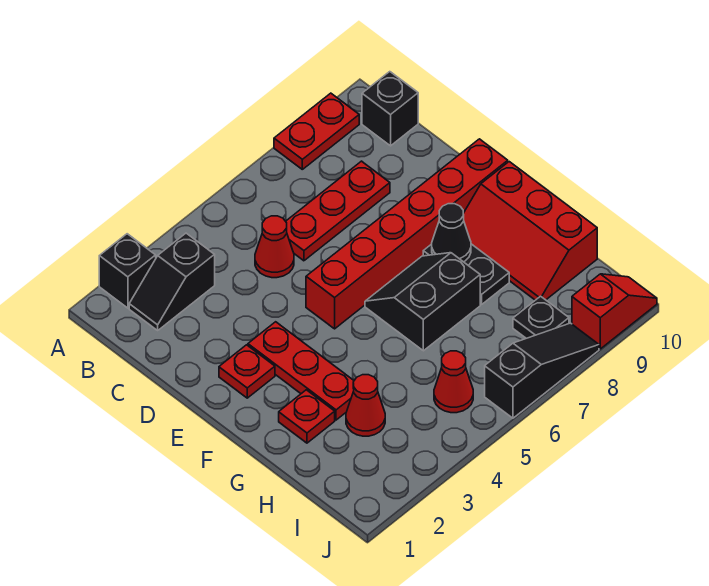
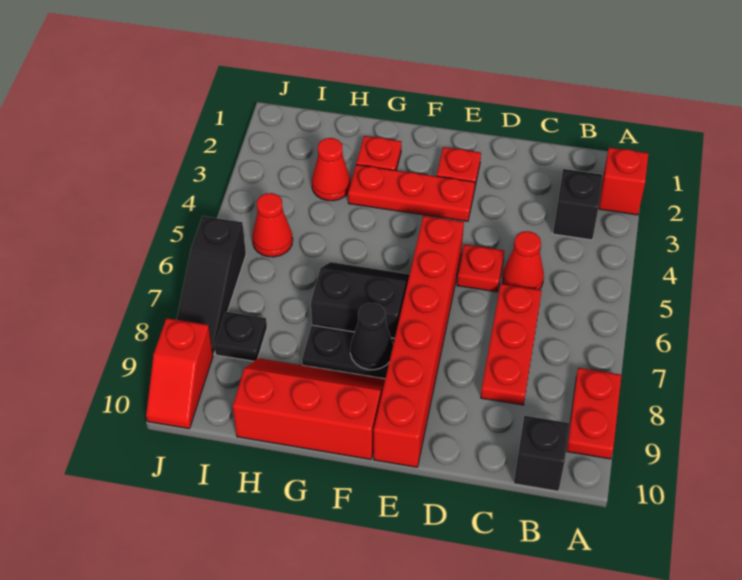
black 1x1 brick [99,234,156,308] -> red 1x1 brick [599,147,648,215]
none -> red 1x1 plate [457,244,504,292]
black 2x2 slope [365,253,480,351] -> black 2x2 slope turned to [311,262,410,338]

